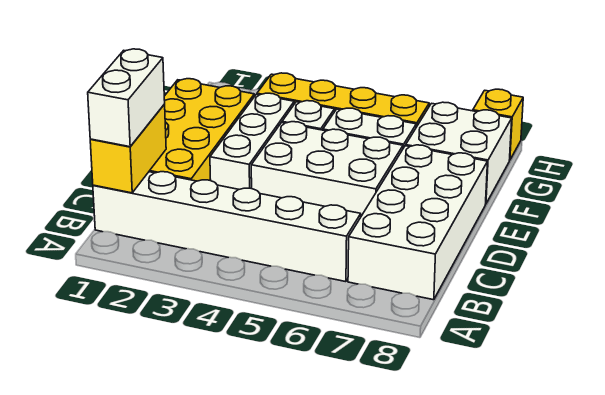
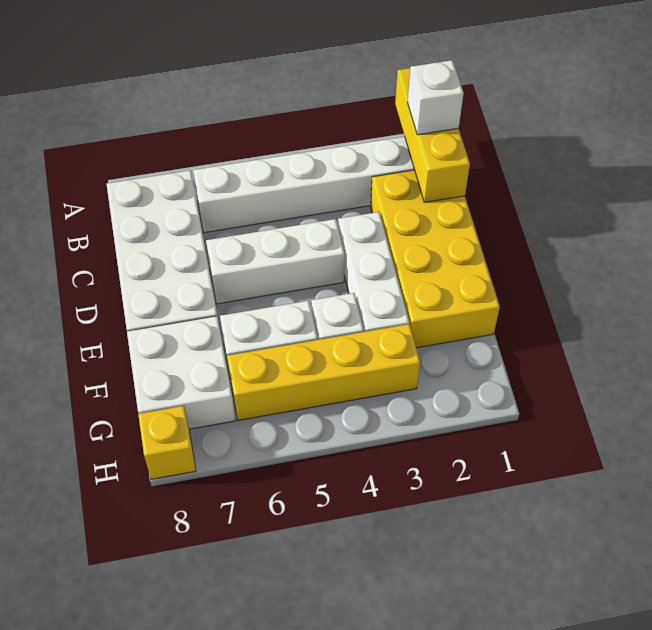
yellow 1x2 brick [90,104,166,193] -> yellow 1x3 brick [395,68,470,202]
white 1x2 brick [88,49,165,147] -> white 1x1 brick [407,60,464,135]
white 2x3 brick [251,122,403,216] -> white 1x3 brick [206,219,345,304]

